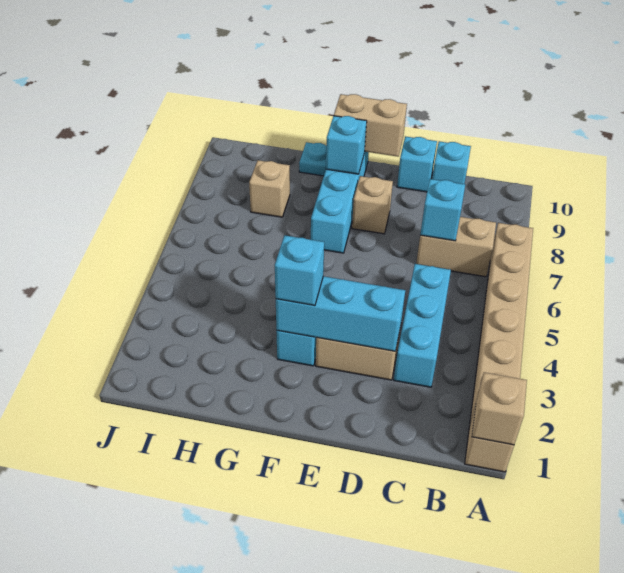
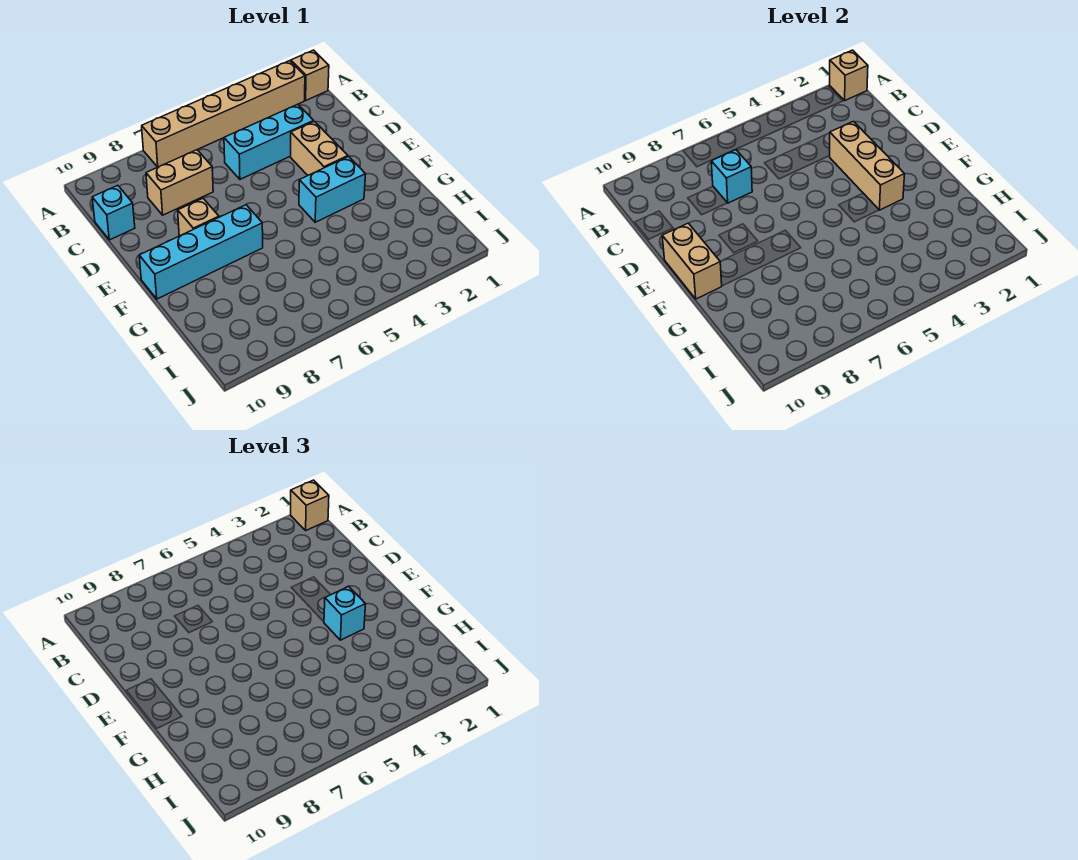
tan 1x2 brick [416,217,496,277] -> tan 1x2 brick turned to [146,150,213,215]
cyan 1x3 brick [276,276,405,351] -> tan 1x3 brick [830,121,905,210]
cyan 1x1 brick [397,136,437,192] -> none
cyan 1x1 brick [326,116,367,174] -> none
cyan 1x1 plate [299,142,326,176] -> none
tan 1x1 brick [249,160,290,217] -> tan 1x1 brick moved to [291,480,329,530]

